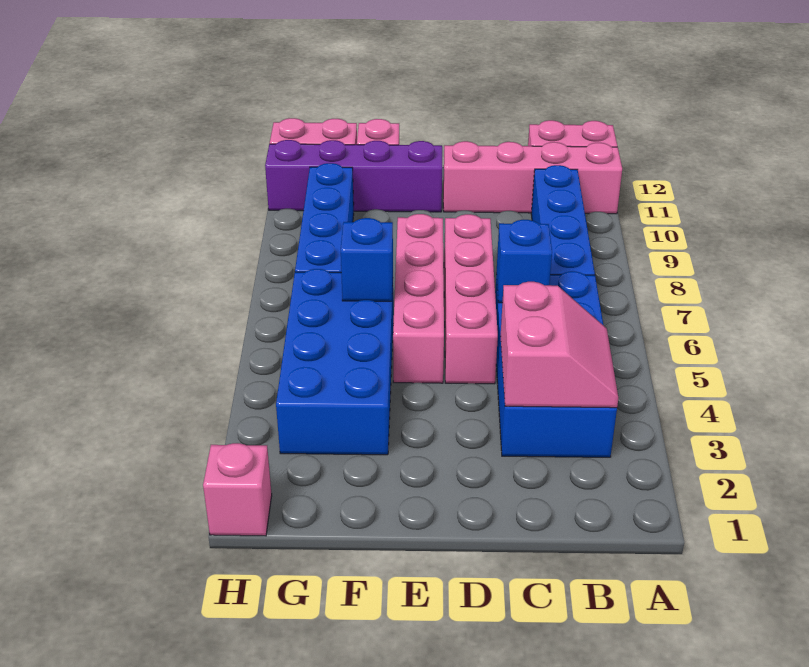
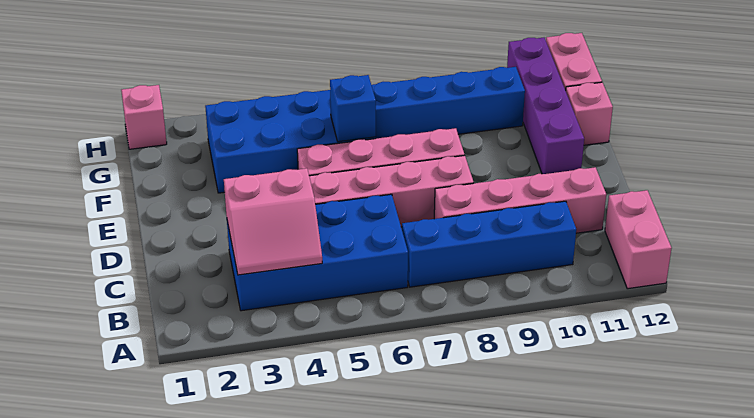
pink 1x4 brick [443,141,622,214] -> pink 1x4 brick turned to [434,167,606,233]
blue 1x1 brick [496,220,552,303] -> none

